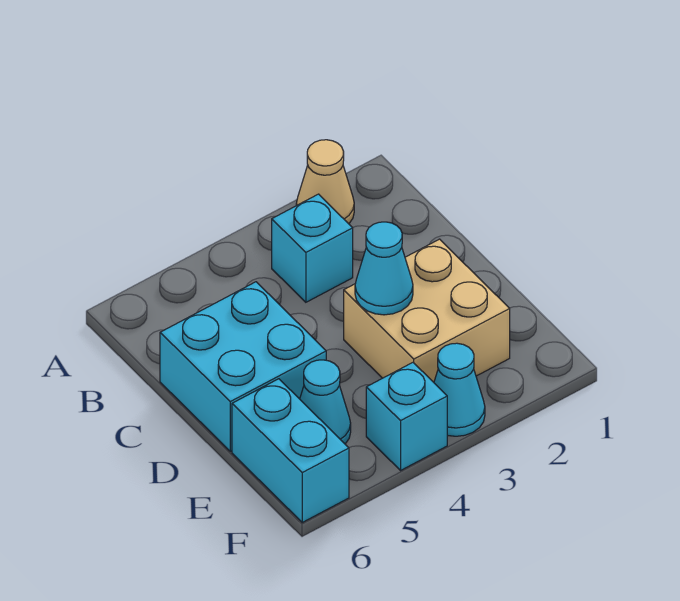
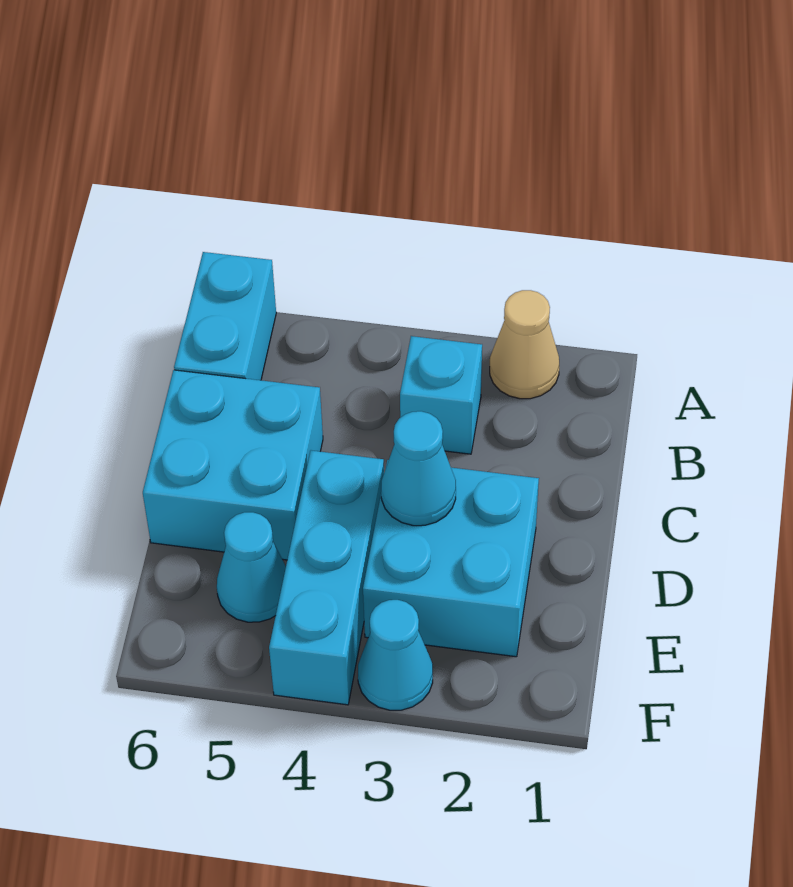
tan 2x2 brick [344,239,510,382] -> cyan 2x2 brick [363,460,539,657]
cyan 1x2 brick [232,379,349,522] -> cyan 1x2 brick moved to [174,252,276,380]
cyan 1x1 brick [366,363,447,470] -> cyan 1x3 brick [269,450,384,705]

